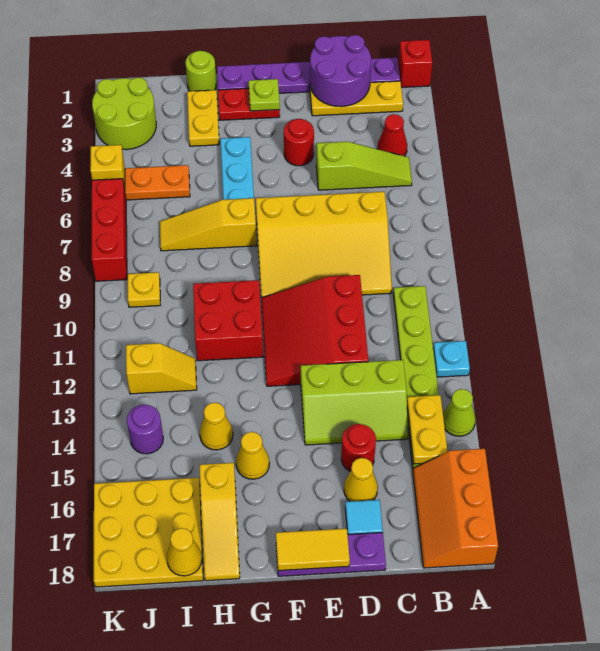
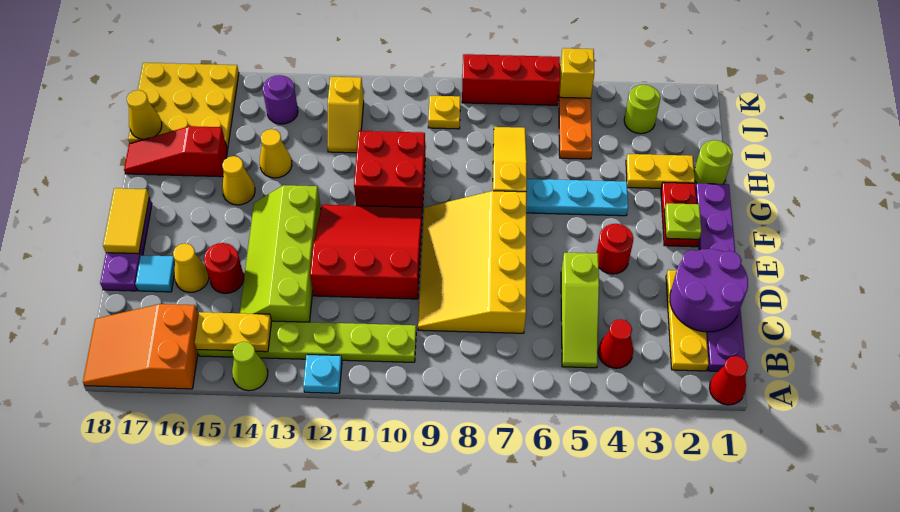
red 1x1 brick [398,40,432,88] -> red 1x1 cone [709,356,748,405]
orange 2x3 slope [413,449,498,568] -> orange 2x3 slope turned to [83,304,199,389]
lime 2x3 slope [301,360,408,445] -> lime 2x4 slope [240,185,321,322]
yellow 1x3 slope [199,463,240,581] -> red 1x3 slope [124,126,227,177]
lime 2x2 round brick [92,78,156,150] -> lime 1x1 round brick [624,85,660,134]

